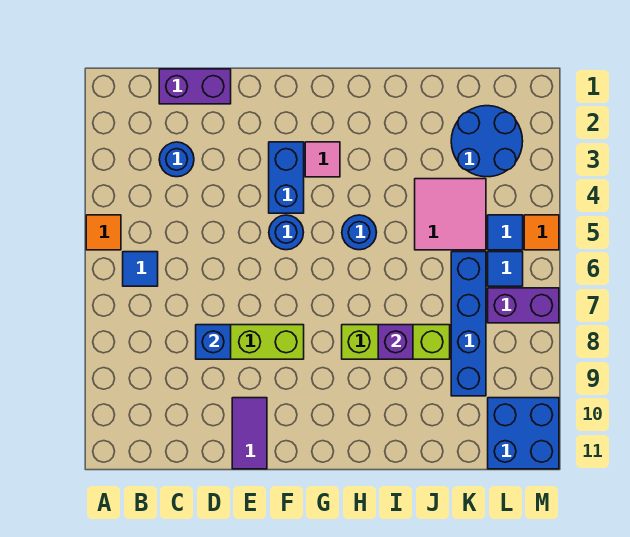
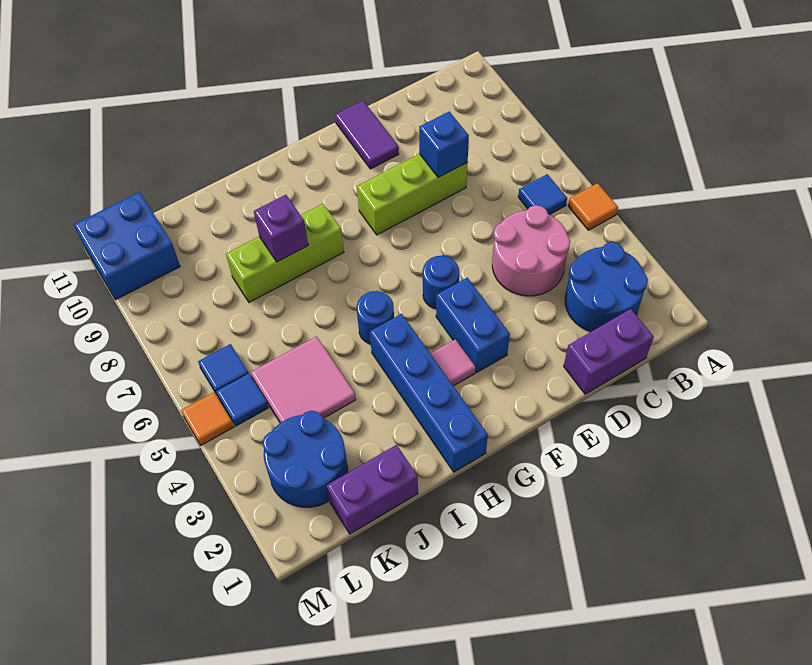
blue 1x1 round brick [159,142,194,177] -> blue 2x2 round brick [565,242,648,332]
none -> pink 2x2 round brick [492,205,570,296]
blue 1x4 brick [451,252,486,396] -> blue 1x4 brick moved to [370,314,488,472]
purple 1x2 brick [488,288,559,323] -> purple 1x2 brick moved to [327,445,418,534]

